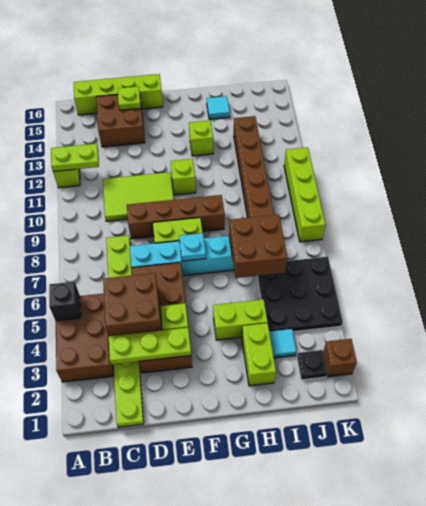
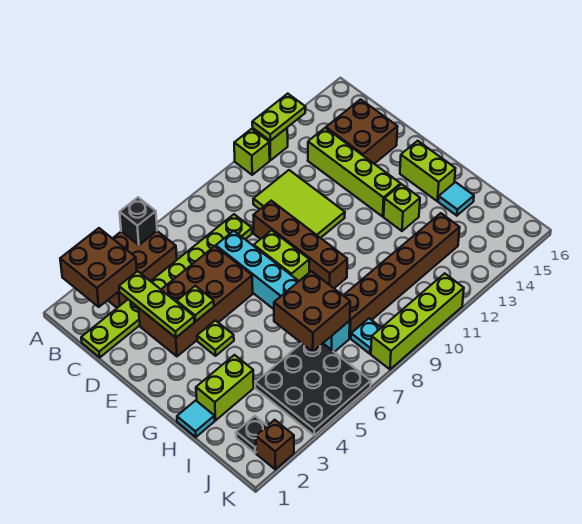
lime 1x2 plate [51,144,99,171] -> lime 1x2 plate turned to [252,94,306,141]
lime 1x4 brick [74,74,163,115] -> lime 1x4 brick moved to [308,128,401,216]
brown 2x2 brick [103,273,162,336] -> brown 2x2 brick moved to [60,228,137,307]
lime 1x1 plate [118,87,141,110] -> lime 1x1 plate moved to [197,320,234,356]
cyan 1x1 plate [179,233,206,261] -> cyan 1x1 plate moved to [351,318,381,354]
lime 1x1 brick [171,159,196,195] -> lime 1x1 brick moved to [234,129,270,175]
lime 1x2 brick [213,300,268,340] -> lime 1x2 brick moved to [400,141,456,201]
cyan 1x1 tile [269,329,296,358] -> cyan 1x1 tile moved to [177,400,215,437]

